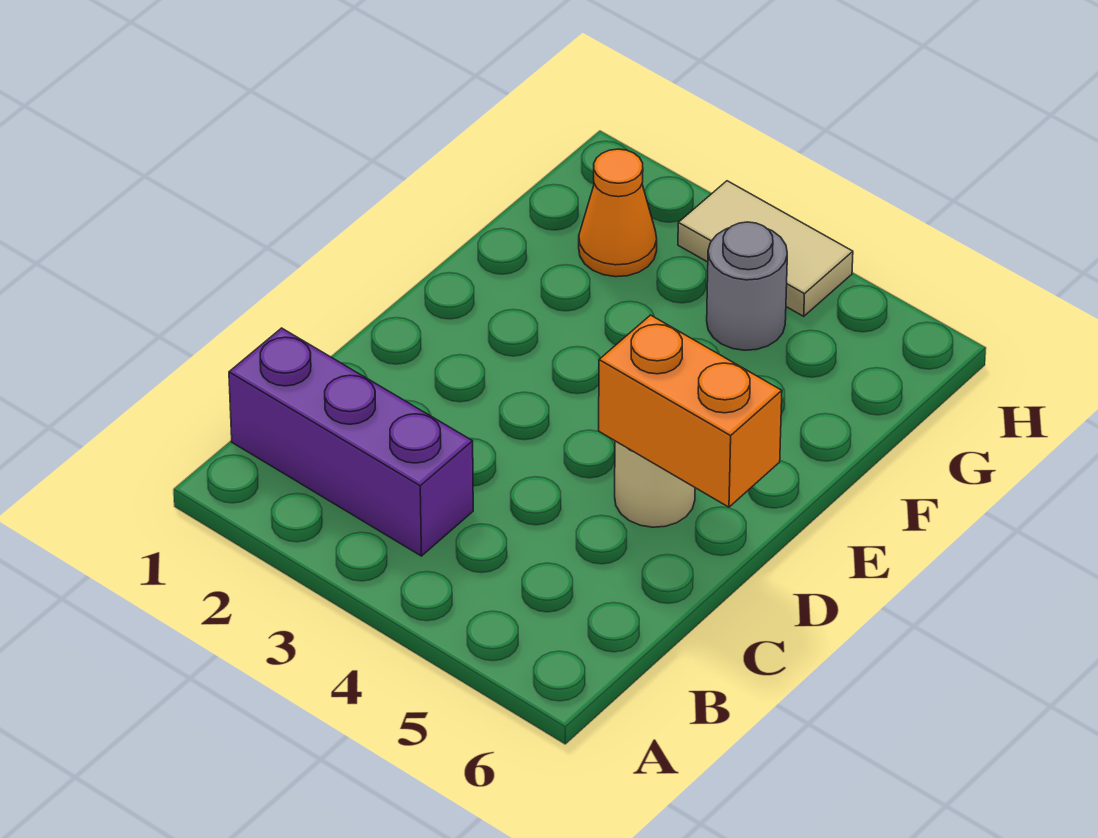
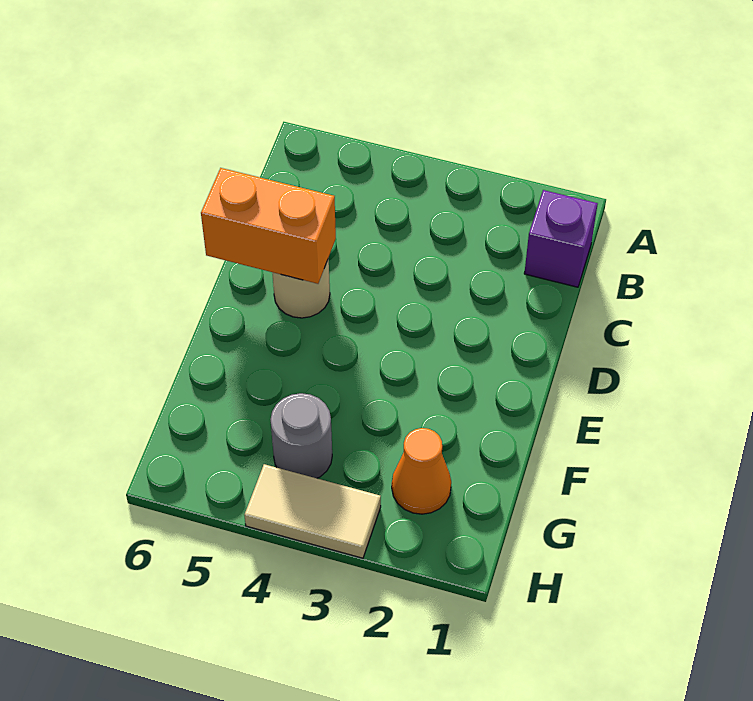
purple 1x3 brick [229,328,473,556] -> purple 1x1 brick [524,190,598,287]

